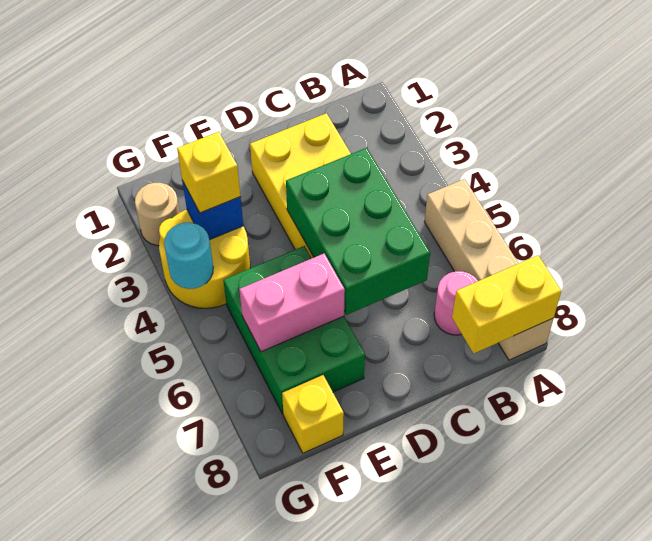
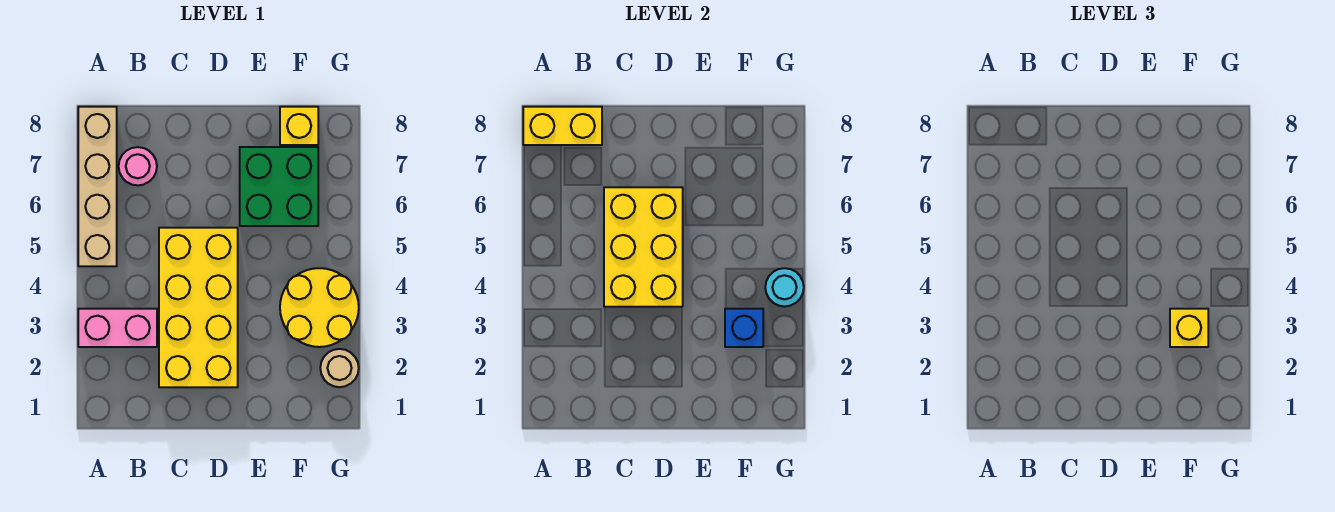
green 2x3 brick [286,148,430,315] -> yellow 2x3 brick [604,187,683,307]
green 2x3 brick [223,246,365,414] -> green 2x2 brick [240,147,318,226]
pink 1x2 brick [239,254,345,352] -> pink 1x2 brick moved to [78,309,157,347]

